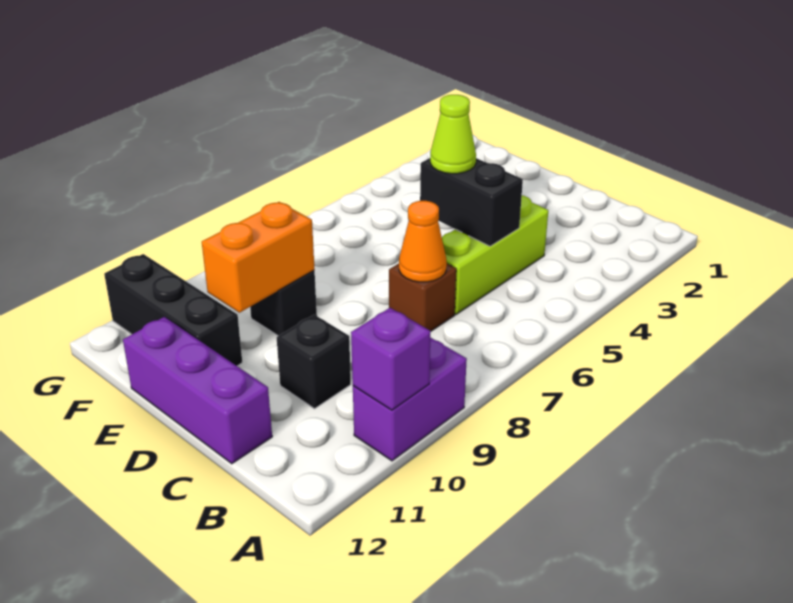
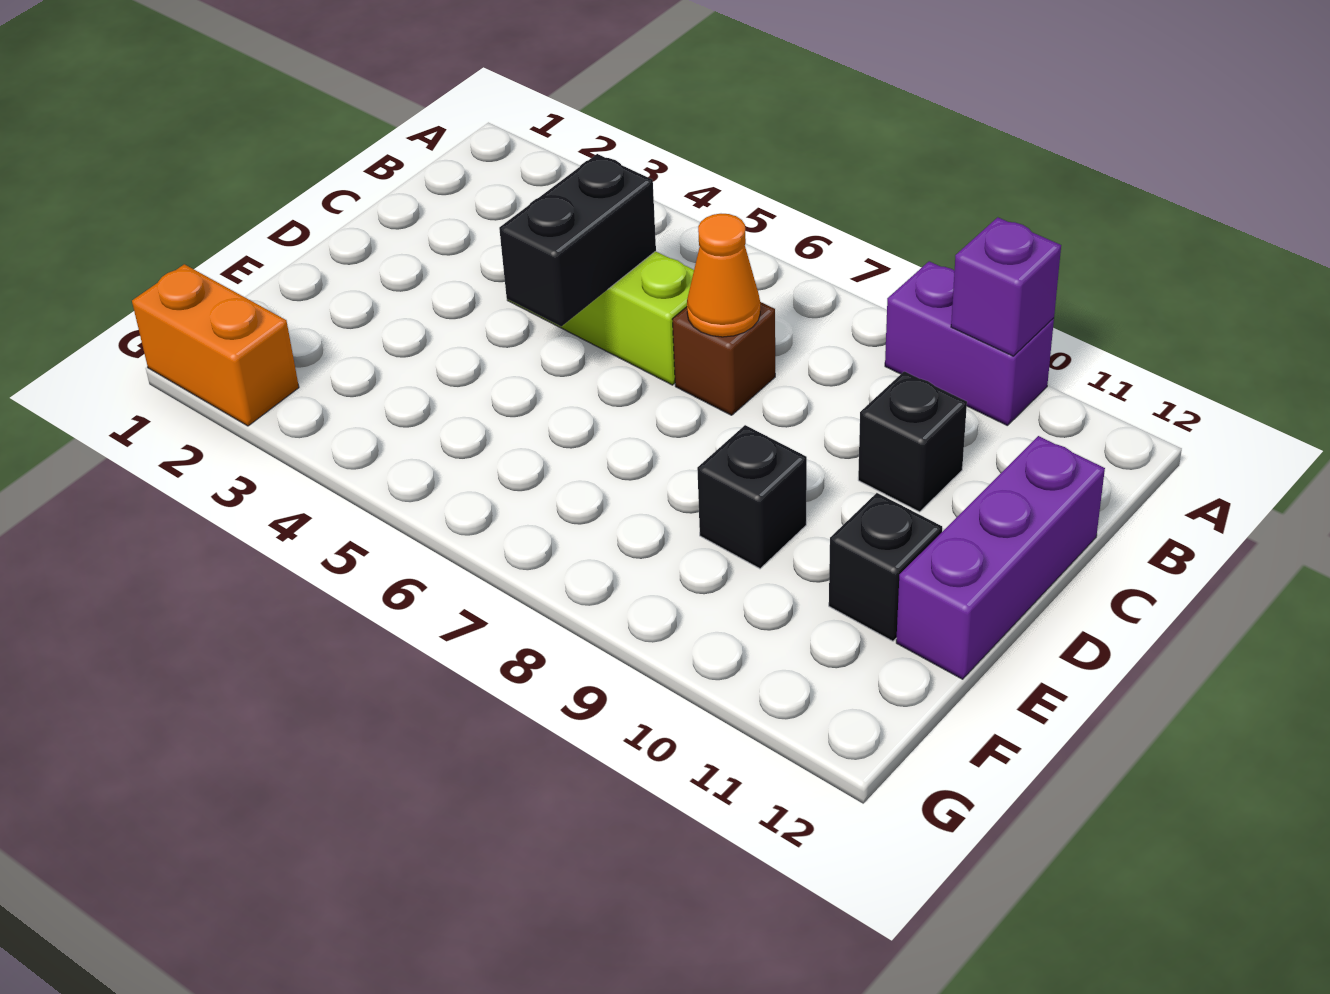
lime 1x1 cone [430,95,476,174] -> none
orange 1x2 brick [202,202,315,313] -> orange 1x2 brick moved to [132,264,299,426]
black 1x3 brick [104,254,242,366] -> black 1x1 brick [829,493,942,641]

